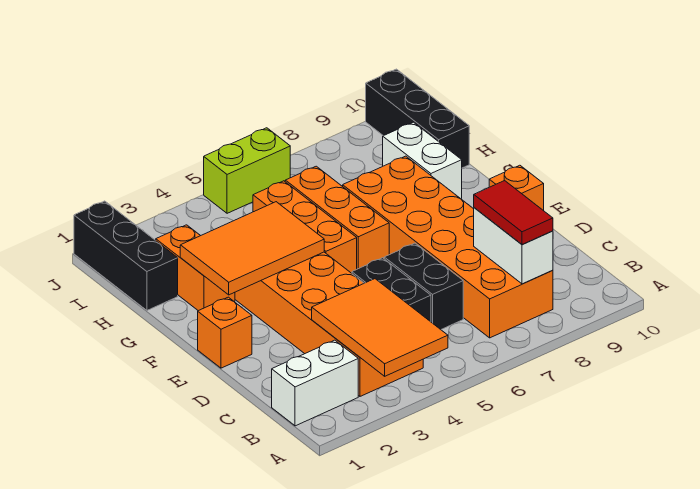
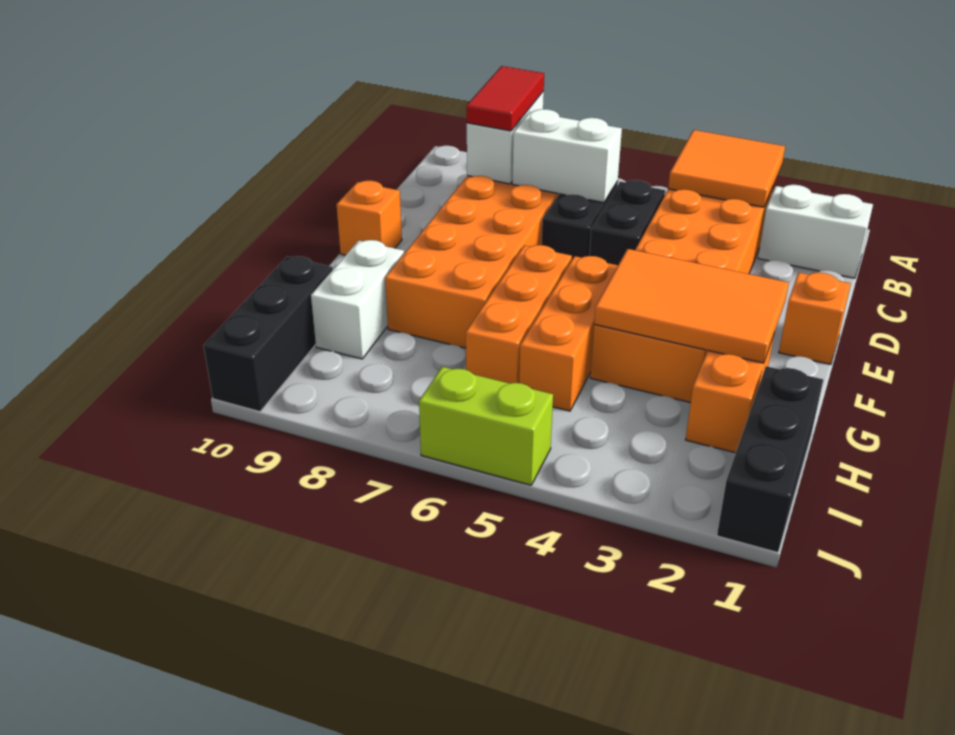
orange 2x3 tile [312,279,448,376] -> orange 2x2 tile [668,130,785,207]
none -> white 1x2 brick [512,109,622,203]

